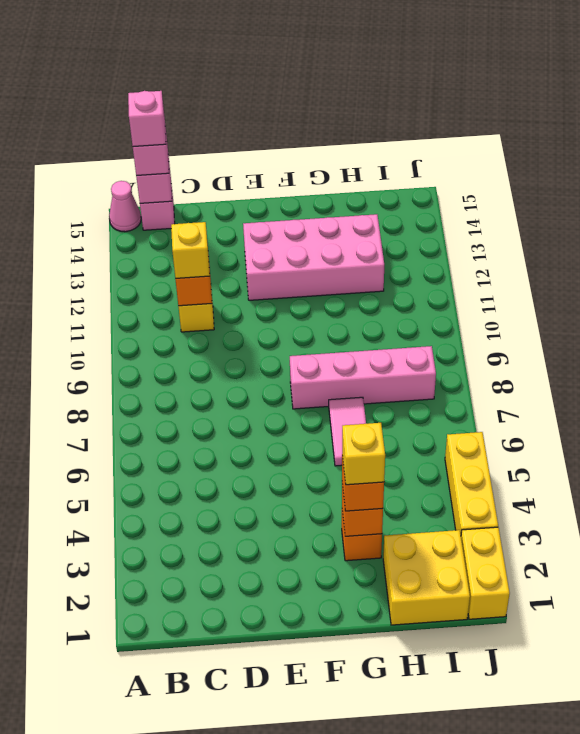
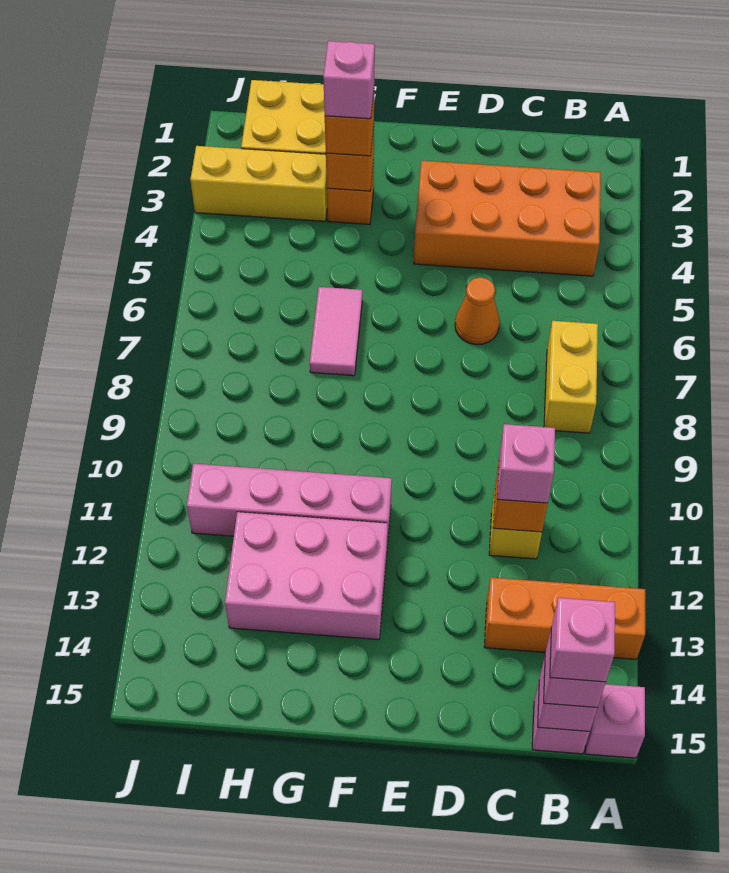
none -> orange 1x3 brick [484,577,645,659]
pink 1x1 cone [109,181,141,232] -> pink 1x1 brick [585,684,645,758]
none -> orange 2x4 brick [414,161,601,276]
yellow 1x1 brick [171,222,210,278] -> pink 1x1 brick [497,424,555,503]
none -> orange 1x1 cone [455,277,500,345]
pink 2x4 brick [243,214,384,300] -> pink 2x3 brick [225,512,388,640]
pink 1x4 brick [290,346,436,409] -> pink 1x4 brick moved to [187,464,392,545]
yellow 1x1 brick [342,423,385,485] -> pink 1x1 brick [323,41,375,119]
yellow 1x2 brick [461,527,510,619] -> yellow 1x2 brick moved to [544,321,598,433]
yellow 1x3 brick [445,432,498,534] -> yellow 1x3 brick turned to [190,146,327,221]

